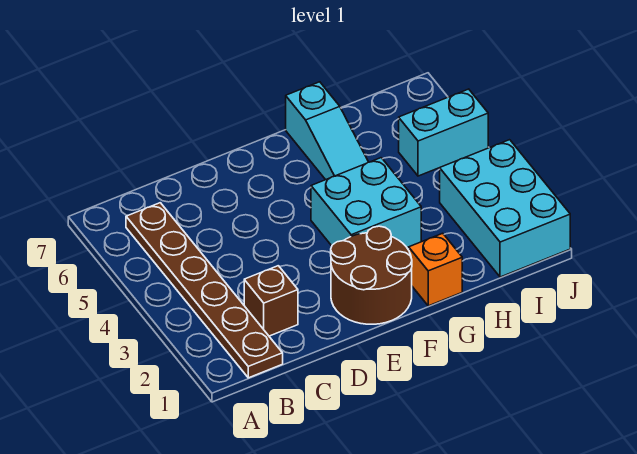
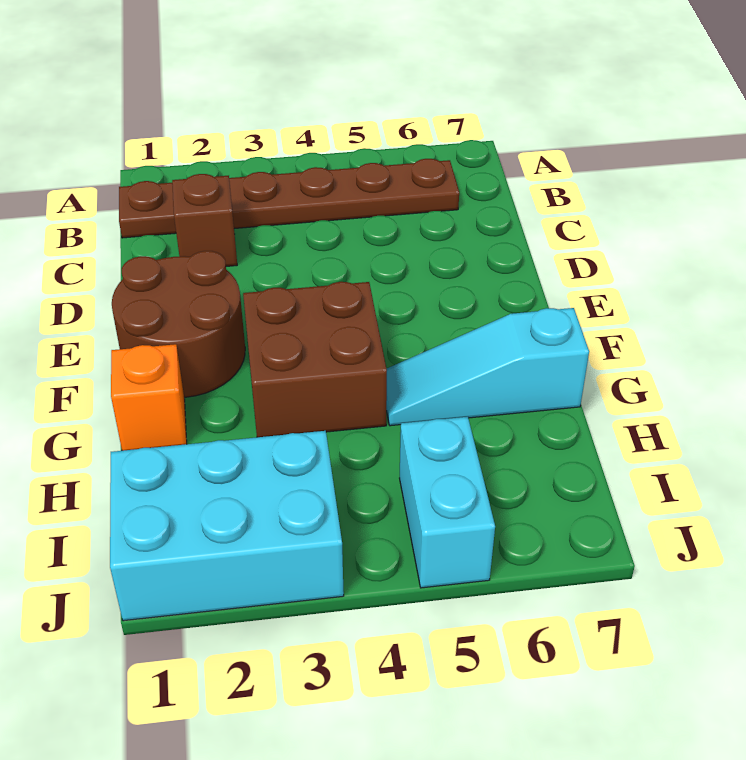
cyan 2x2 brick [311,158,421,247] -> brown 2x2 brick [243,282,387,437]

